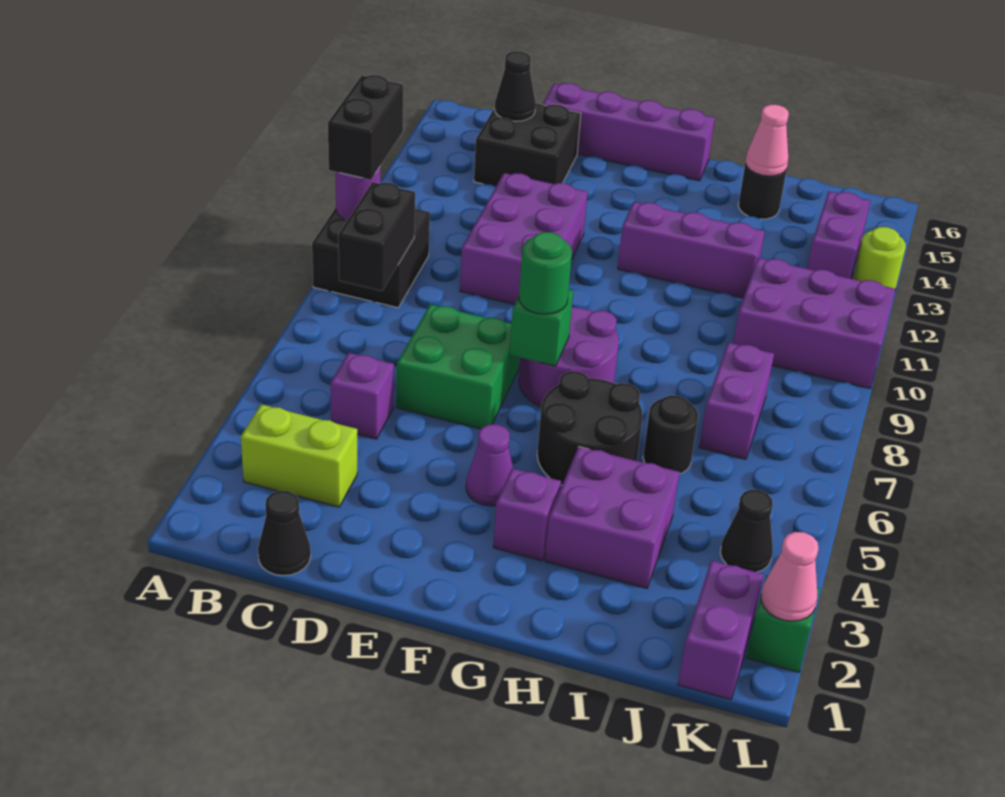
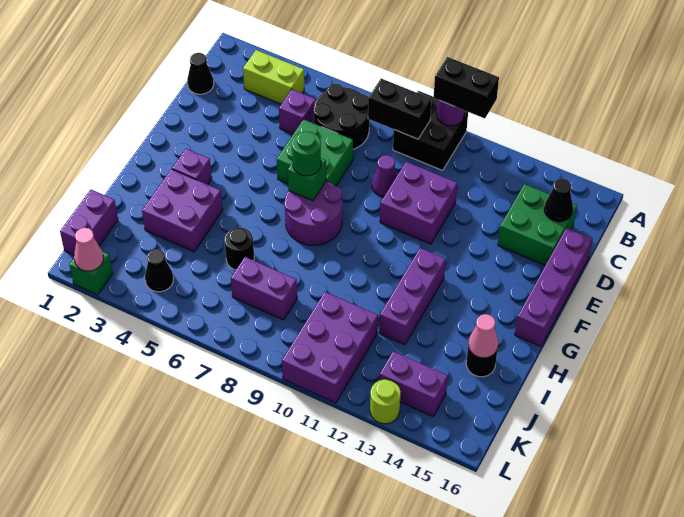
lime 1x2 brick [241,404,357,507] -> lime 1x2 brick turned to [243,50,304,104]
black 2x2 brick [474,103,581,186] -> green 2x2 brick [498,184,577,265]
purple 2x3 brick [460,173,588,304] -> purple 2x2 brick [380,162,457,244]
purple 1x1 cone [466,424,513,506] -> purple 1x1 cone moved to [372,155,397,197]
black 2x2 round brick [537,371,643,485] -> black 2x2 round brick moved to [314,84,369,149]
purple 1x2 brick [678,560,764,700] -> purple 1x2 brick turned to [60,190,118,255]

